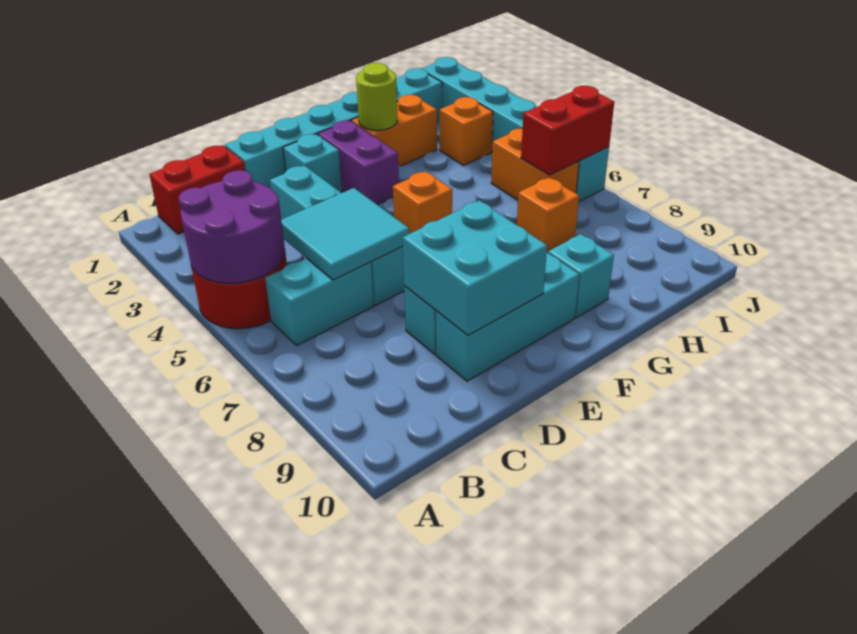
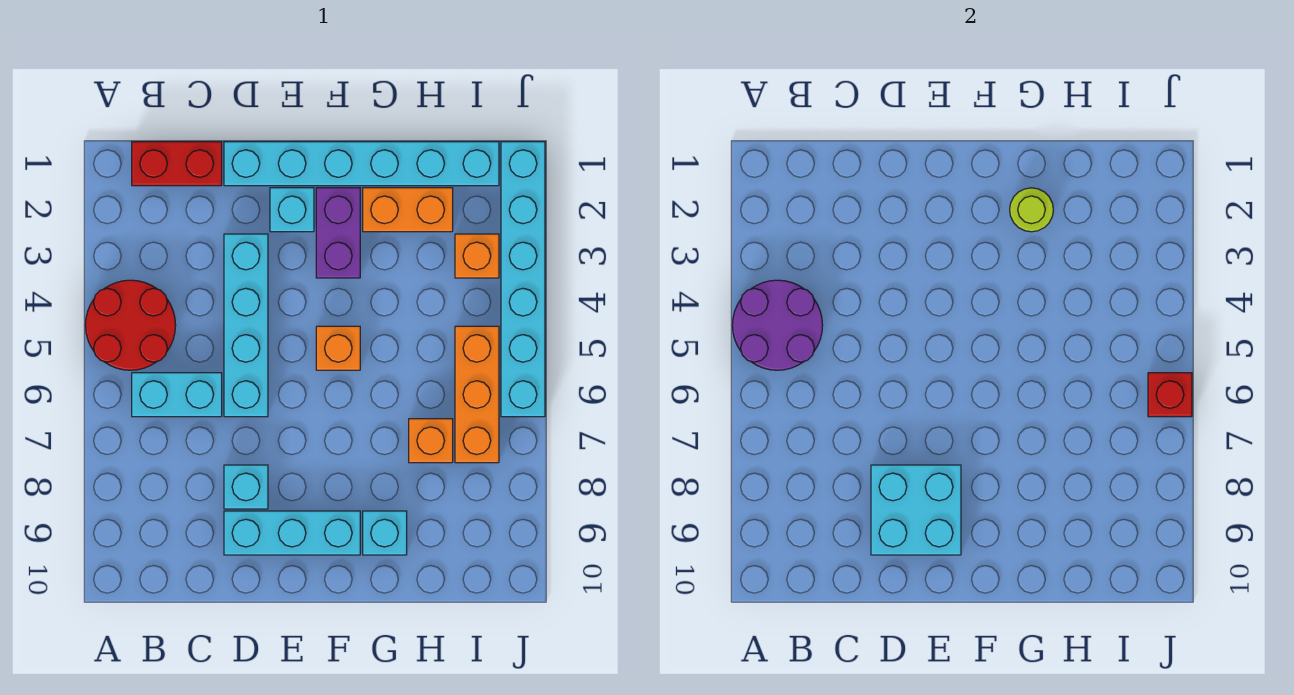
cyan 2x2 tile [281,188,409,280] -> none
orange 1x2 brick [491,129,579,200] -> orange 1x3 brick [455,326,499,463]
red 1x2 brick [521,86,614,175] -> red 1x1 brick [1148,373,1192,417]

